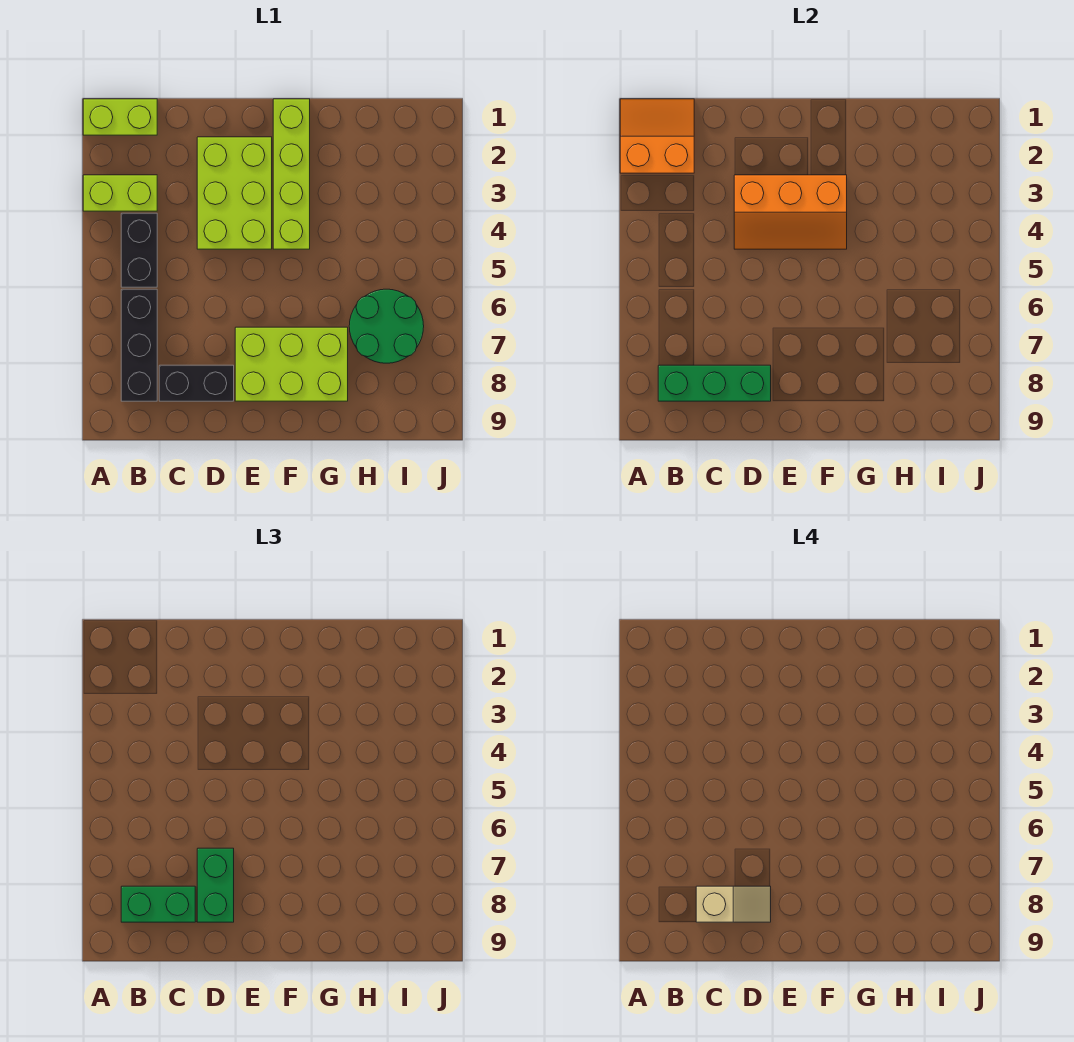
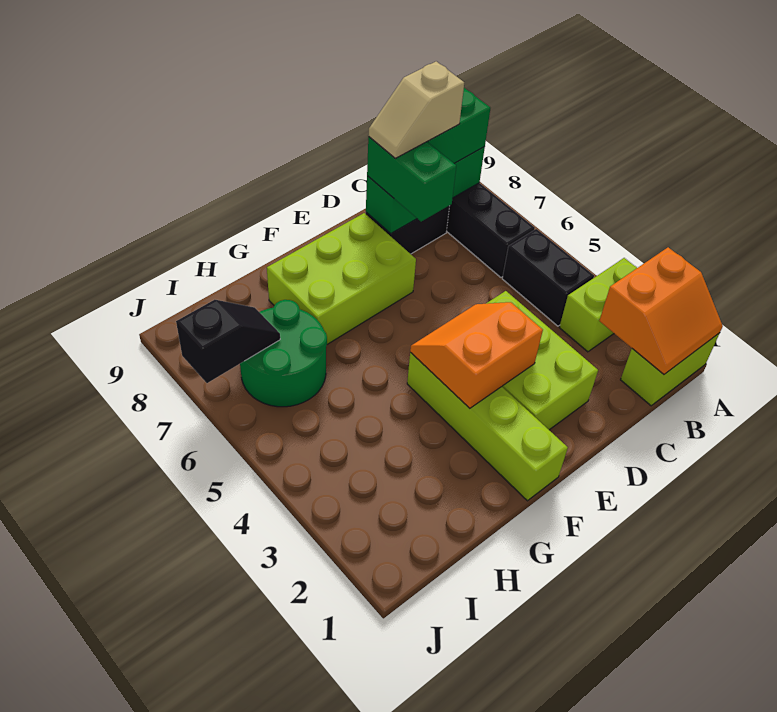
orange 2x3 slope [734,175,847,249] -> orange 2x2 slope [410,302,543,408]
none -> black 1x2 slope [176,300,280,383]

